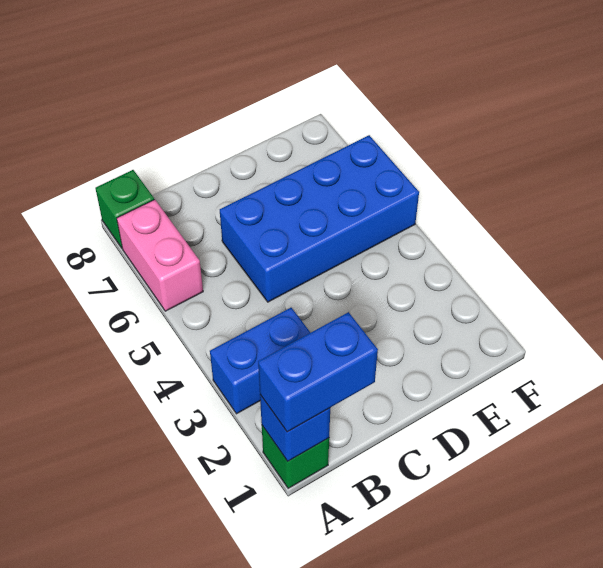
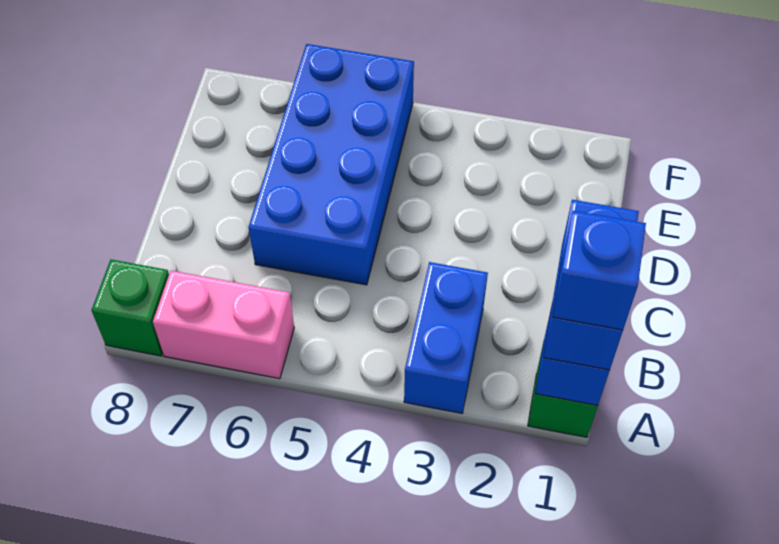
none -> blue 1x1 brick [553,211,646,330]

